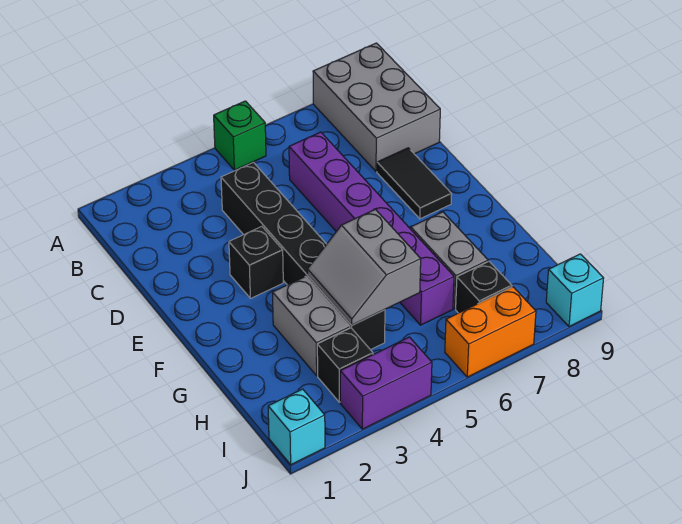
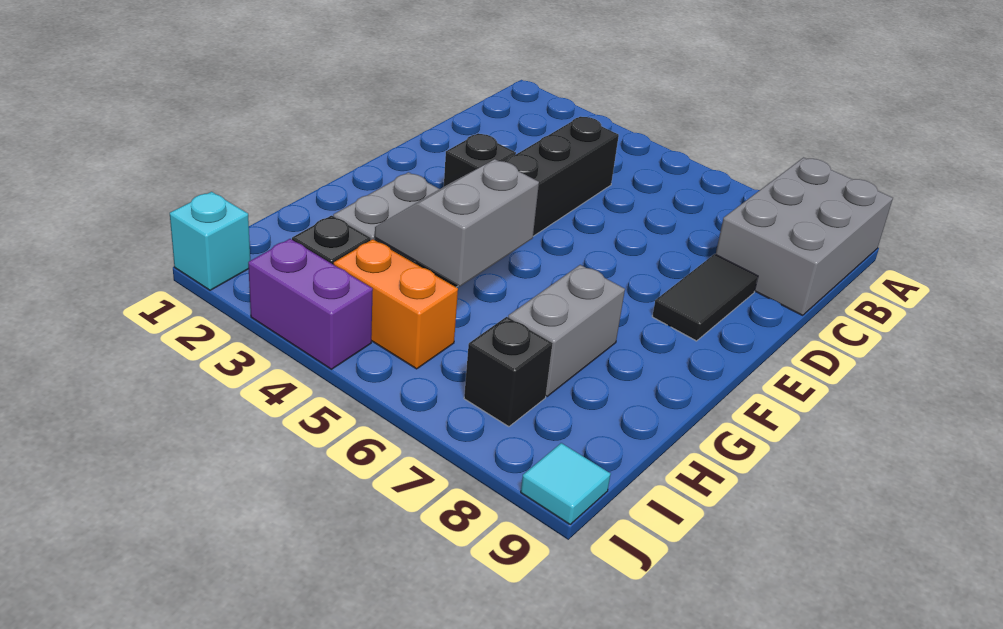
green 1x1 brick [214,101,266,170] -> none
purple 1x6 brick [289,132,454,325] -> none
orange 1x2 brick [445,287,536,377] -> orange 1x2 brick moved to [334,239,458,369]
cyan 1x1 brick [546,254,604,327] -> cyan 1x1 tile [521,443,611,525]

